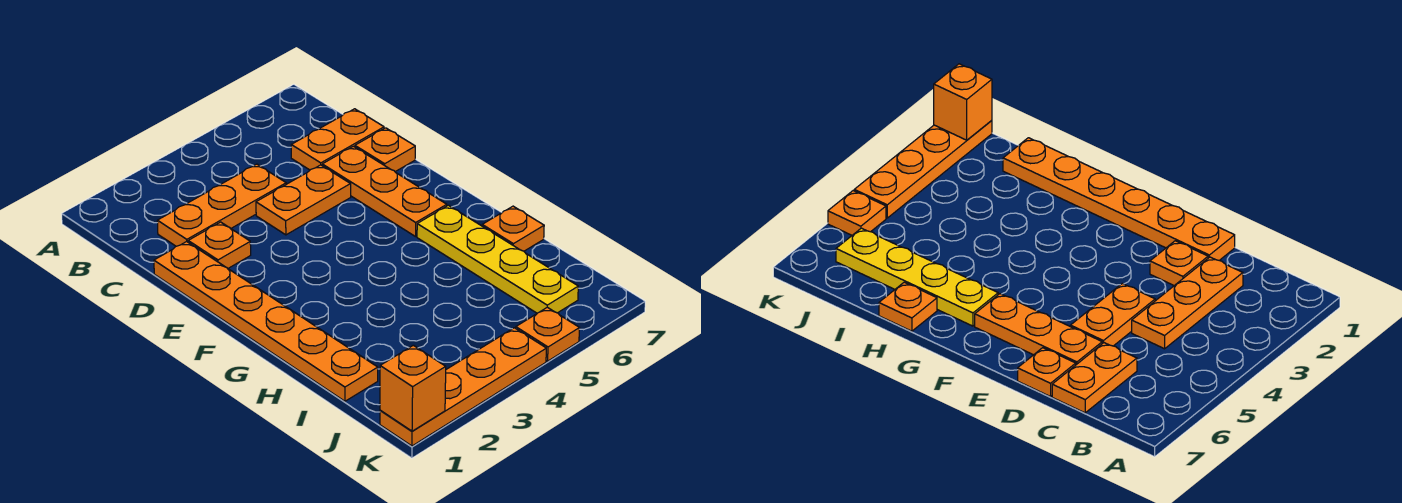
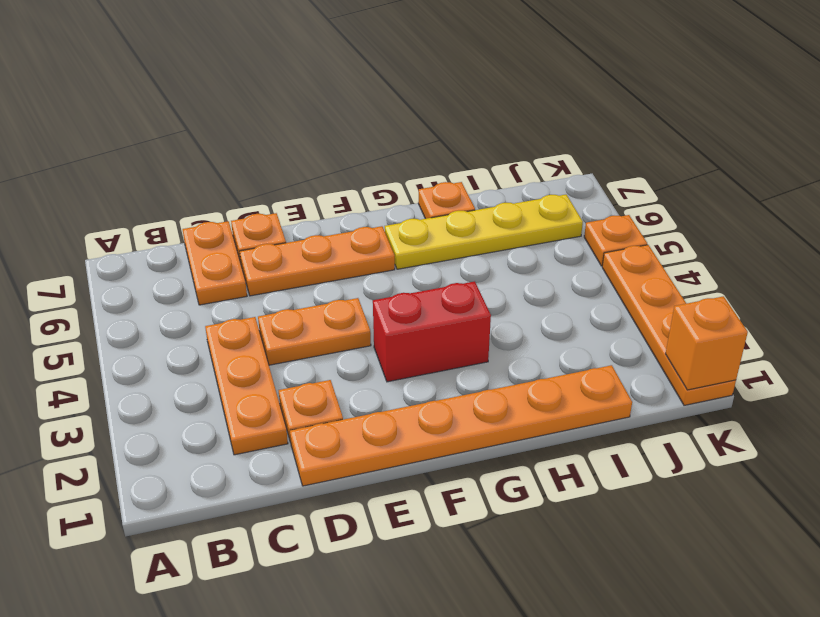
orange 1x2 plate [256,165,351,235] -> orange 1x2 plate turned to [258,298,371,365]
none -> red 1x2 brick [373,281,491,382]

